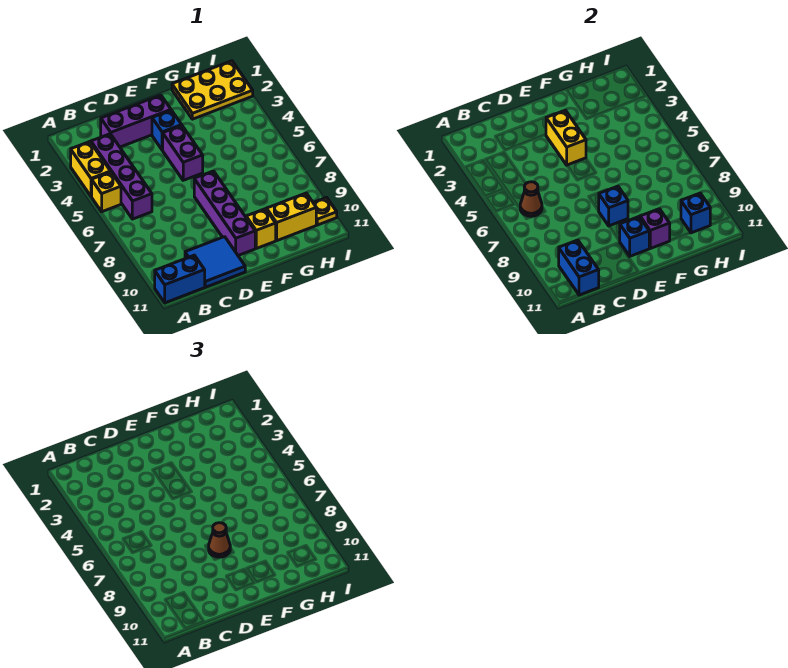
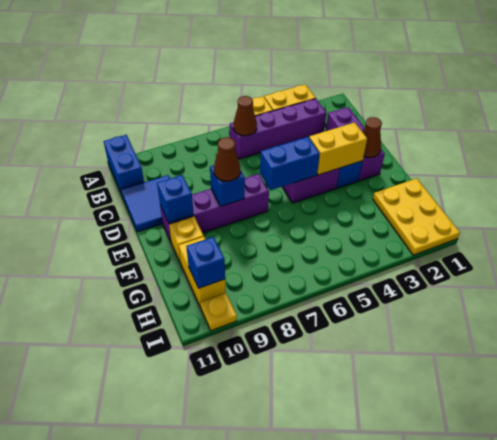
blue 1x2 brick [559,240,599,295] -> blue 1x2 brick moved to [260,137,320,190]
none -> brown 1x1 cone [363,117,382,157]
purple 1x1 brick [640,209,670,248] -> none

